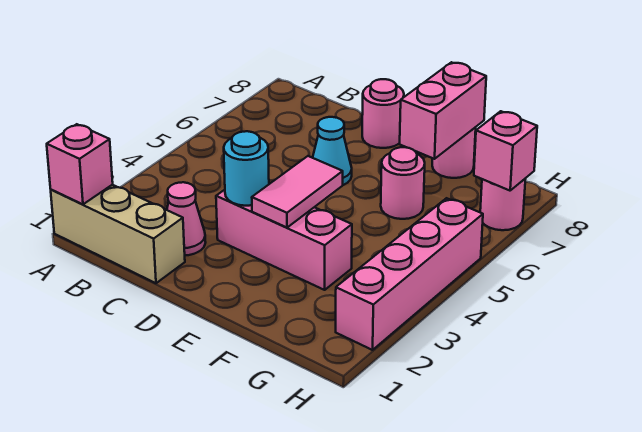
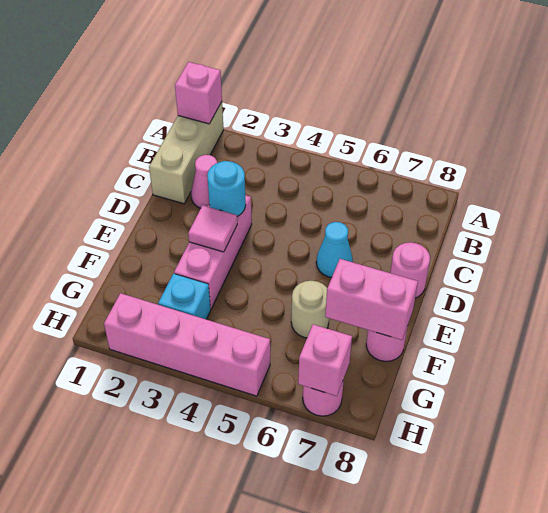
pink 1x2 tile [252,156,343,227] -> pink 1x1 tile [188,205,237,252]
pink 1x1 round brick [381,147,425,219] -> tan 1x1 round brick [291,281,329,338]
none -> cyan 1x1 brick [158,274,211,319]

